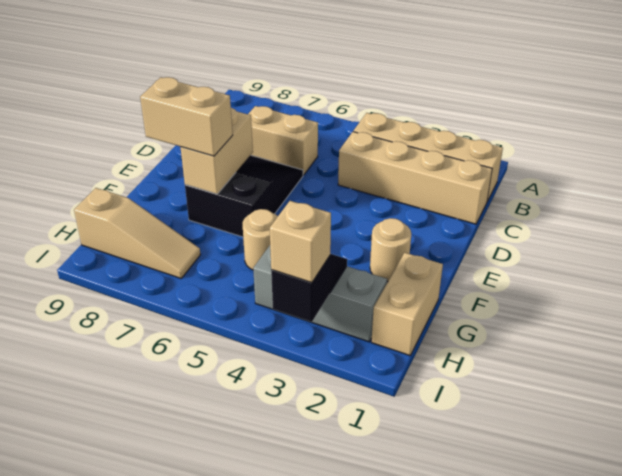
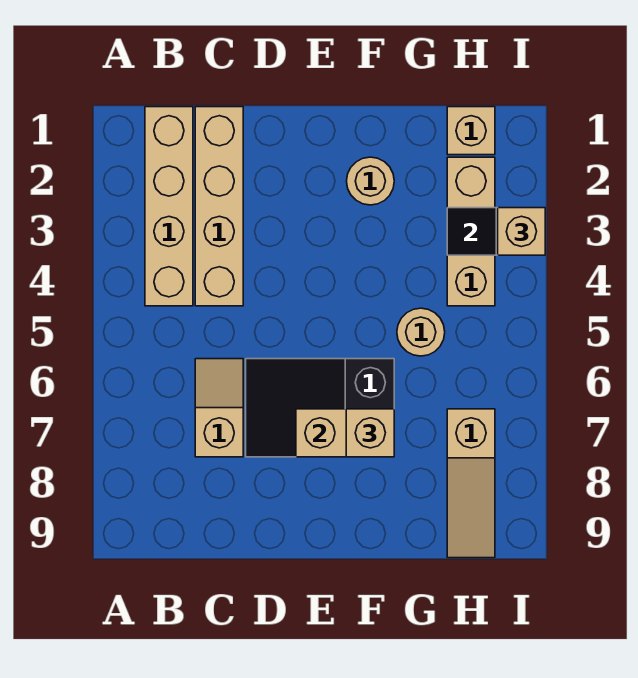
tan 1x2 brick [248,106,318,175] -> tan 1x2 slope [195,359,243,457]
tan 1x2 brick [140,77,233,156] -> tan 1x1 brick [346,409,394,457]
tan 1x2 brick [371,253,443,356] -> tan 1x1 brick [447,107,495,155]
grey 1x3 brick [253,246,387,342] -> tan 1x3 brick [447,157,495,306]
tan 1x3 slope [74,188,201,278] -> tan 1x3 slope turned to [447,409,495,558]

